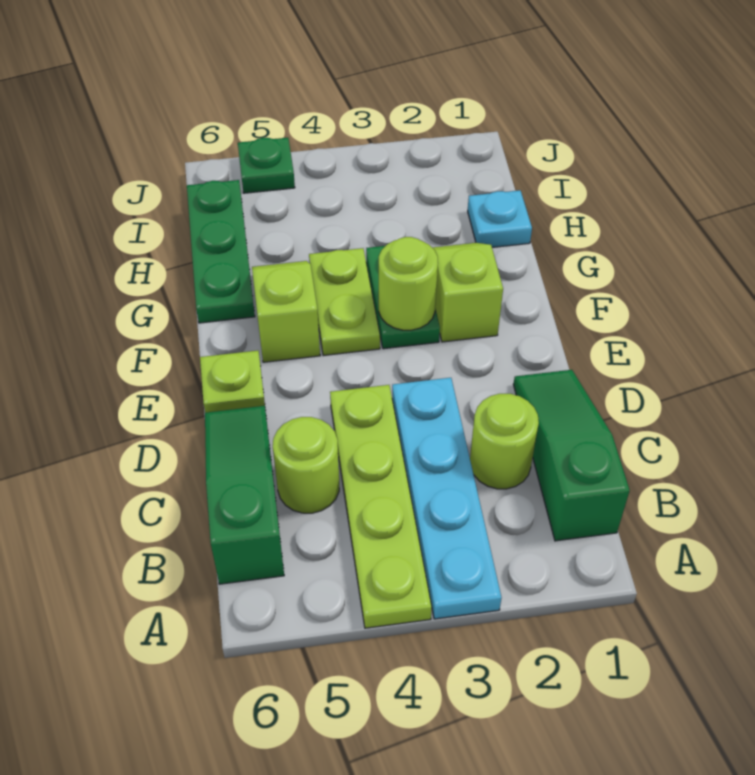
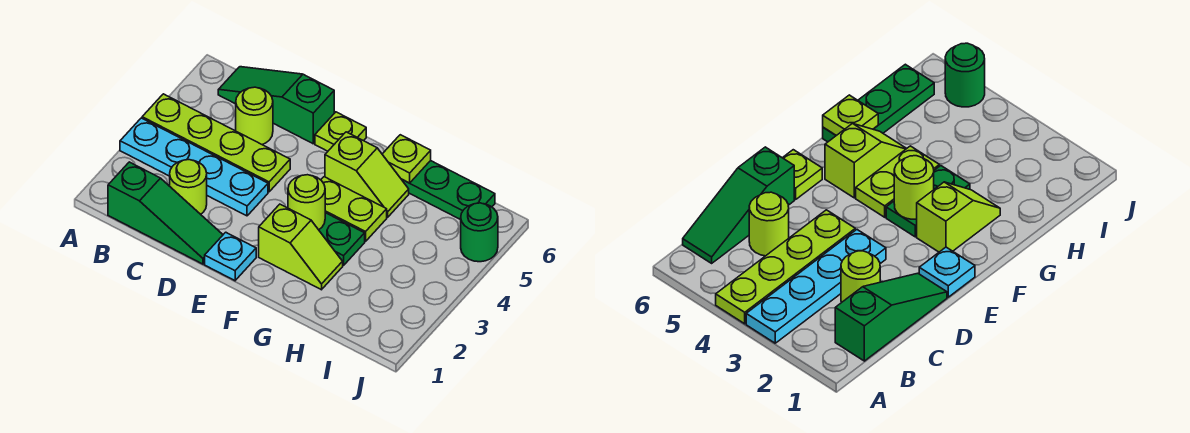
green 1x3 slope [205,406,284,584] -> green 1x3 slope turned to [218,67,334,144]
none -> lime 1x1 plate [382,135,431,183]
cyan 1x1 plate [468,190,532,247] -> cyan 1x1 plate moved to [205,232,256,281]
green 1x1 plate [238,138,295,193] -> green 1x1 round brick [461,203,498,262]

